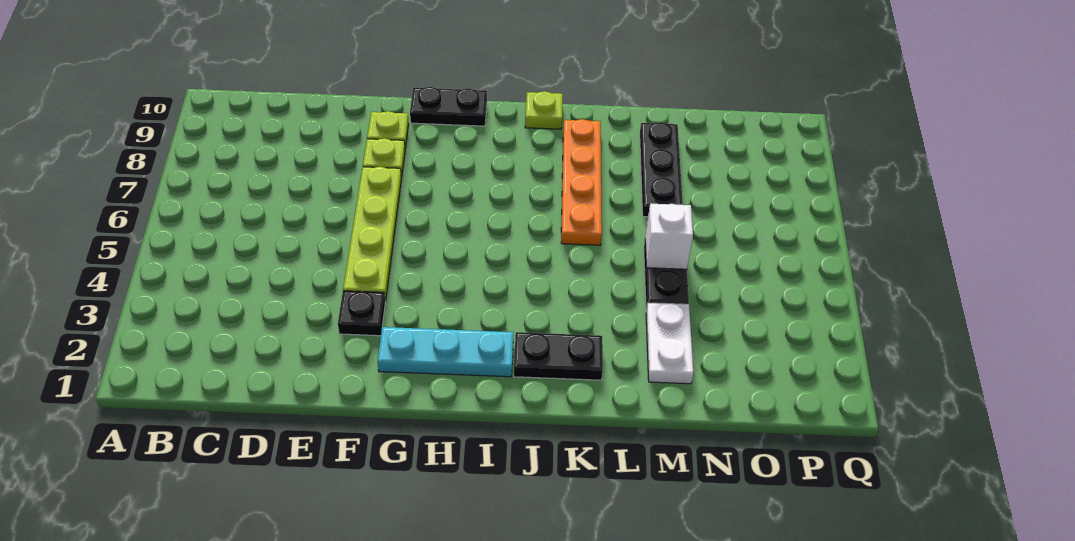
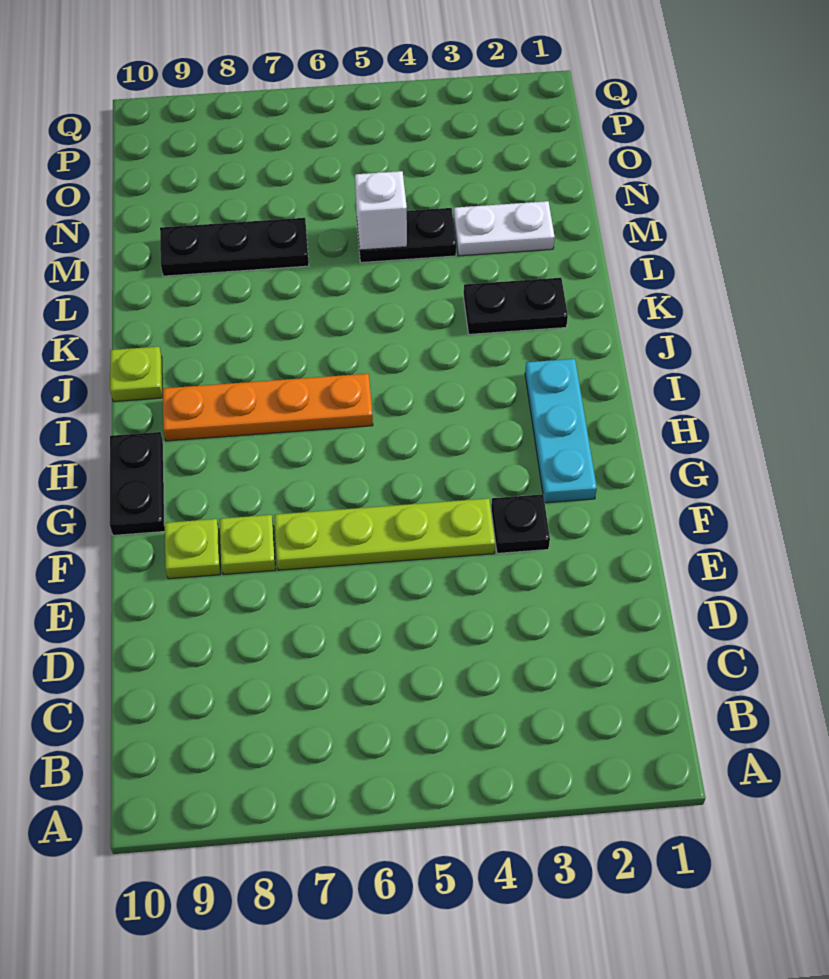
black 1x2 plate [514,332,603,380] -> black 1x2 plate turned to [464,278,568,334]
orange 1x4 plate [561,119,602,245] -> orange 1x4 plate moved to [163,374,373,441]

